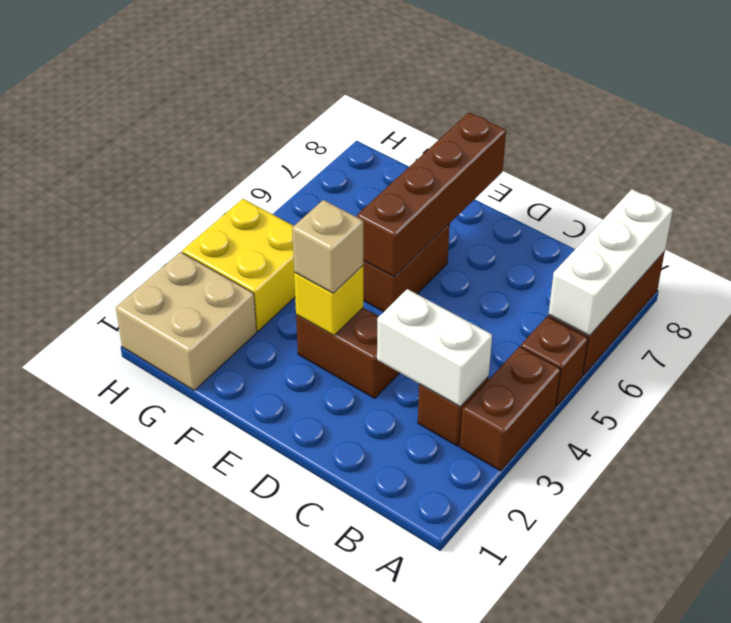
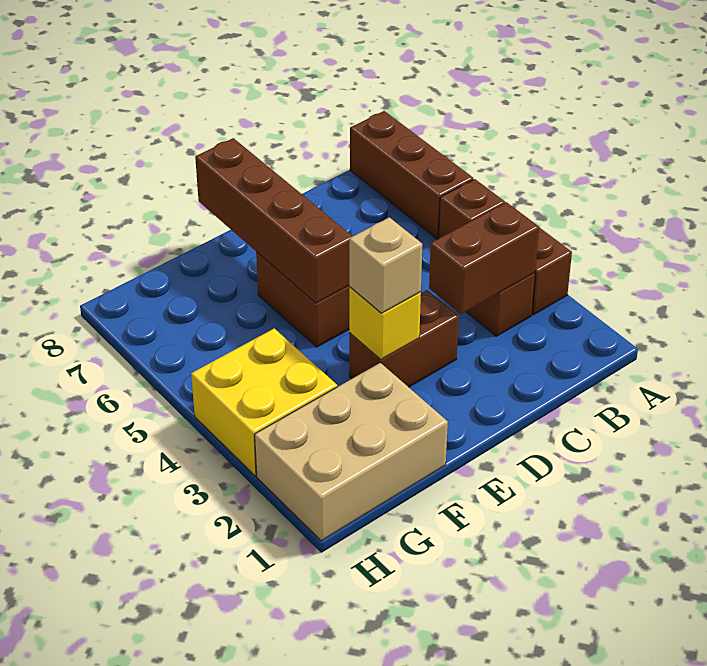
white 1x3 brick [549,189,673,336] -> none
white 1x2 brick [377,289,492,407] -> brown 1x2 brick [429,202,539,314]
tan 2x2 brick [116,252,257,390] -> tan 2x3 brick [255,363,448,541]

